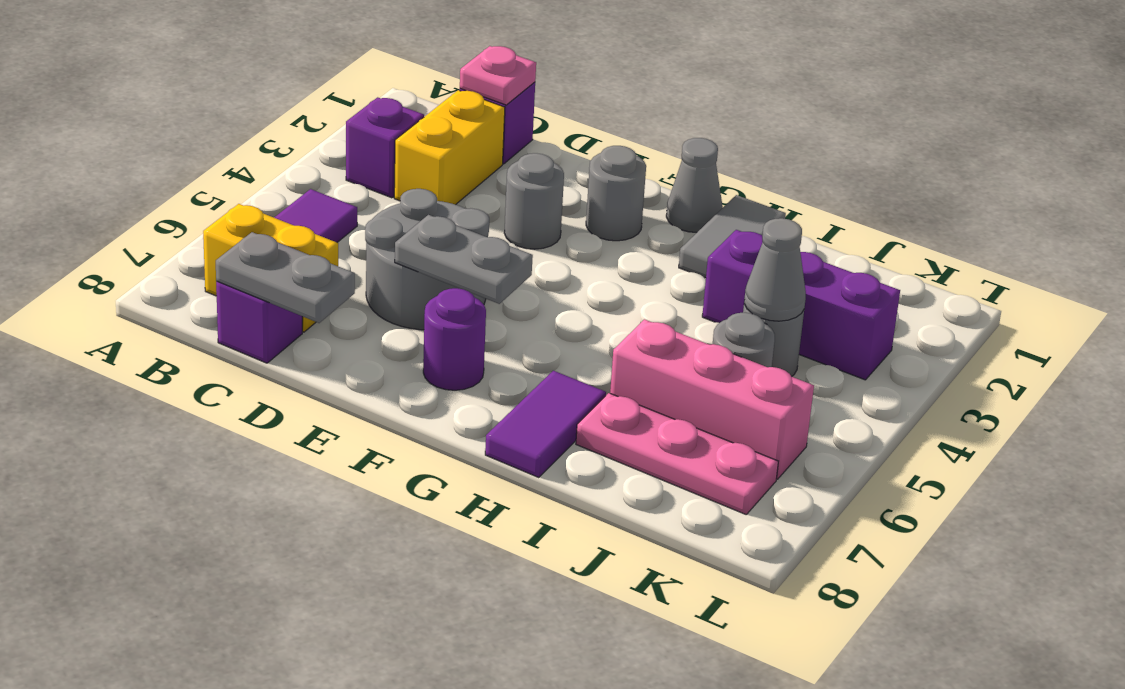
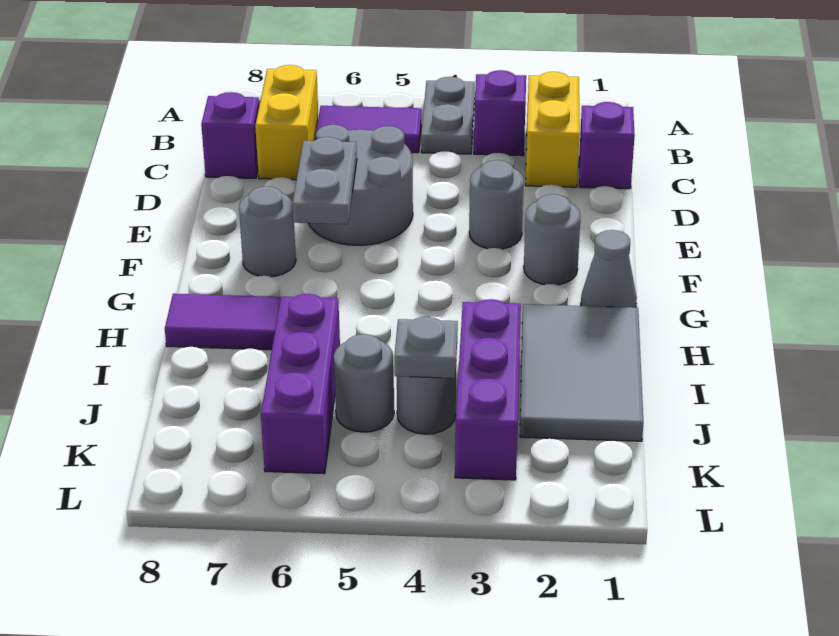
pink 1x1 plate [460,46,536,105] -> none
yellow 1x2 brick [394,90,505,205] -> yellow 1x2 brick turned to [526,72,580,187]
grey 1x2 plate [216,232,355,323] -> grey 1x2 plate moved to [421,77,475,154]
purple 1x1 round brick [423,288,486,390] -> grey 1x1 round brick [239,186,296,277]
grey 1x2 tile [679,195,786,278] -> grey 2x3 tile [520,304,643,441]
pink 1x3 brick [610,319,814,479] -> purple 1x3 brick [261,294,340,474]
pink 1x3 plate [576,393,778,514] -> none
grey 1x1 cone [744,218,806,321] -> grey 1x1 plate [394,317,458,378]

